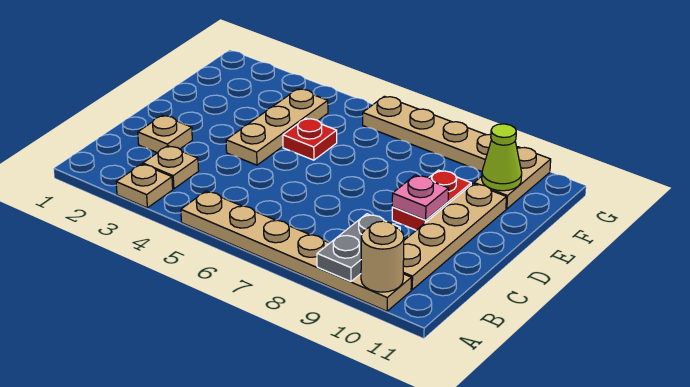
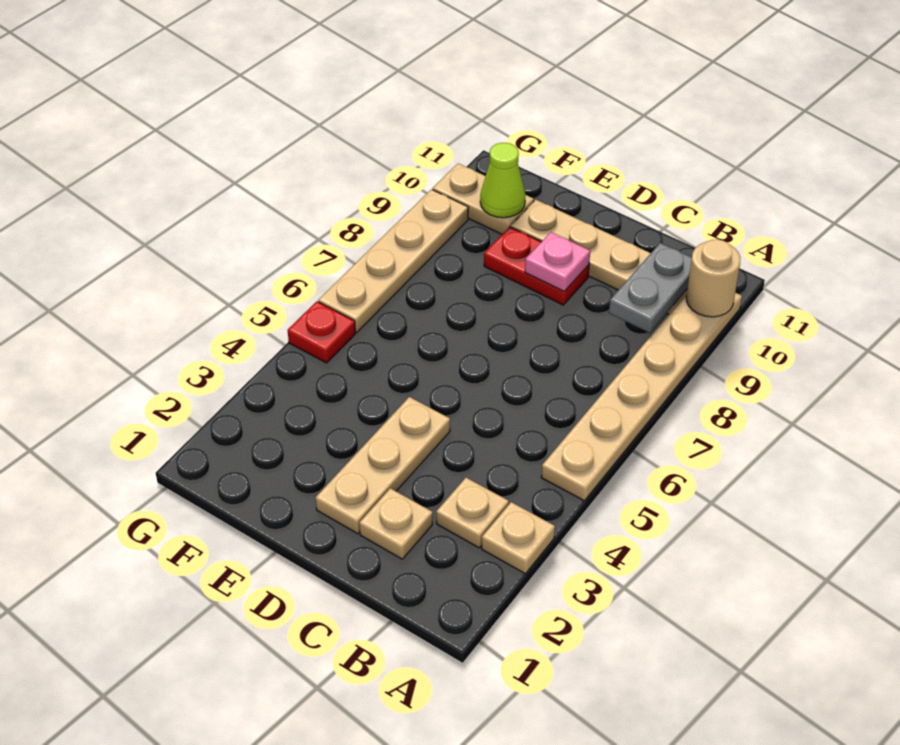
grey 1x2 plate [317,214,400,281] -> grey 1x2 plate turned to [609,243,692,333]
tan 1x3 plate [226,89,328,165] -> tan 1x3 plate turned to [316,397,450,534]
red 1x1 plate [283,118,337,160] -> red 1x1 plate moved to [288,301,355,363]

